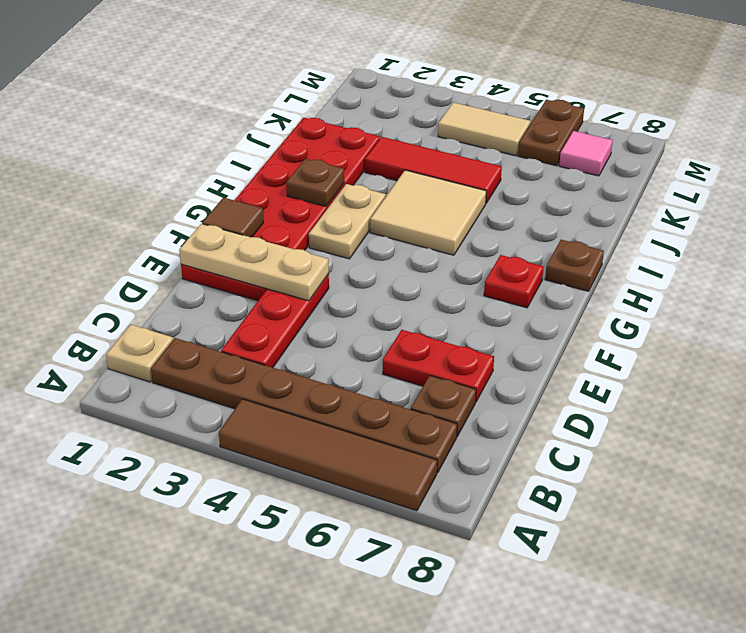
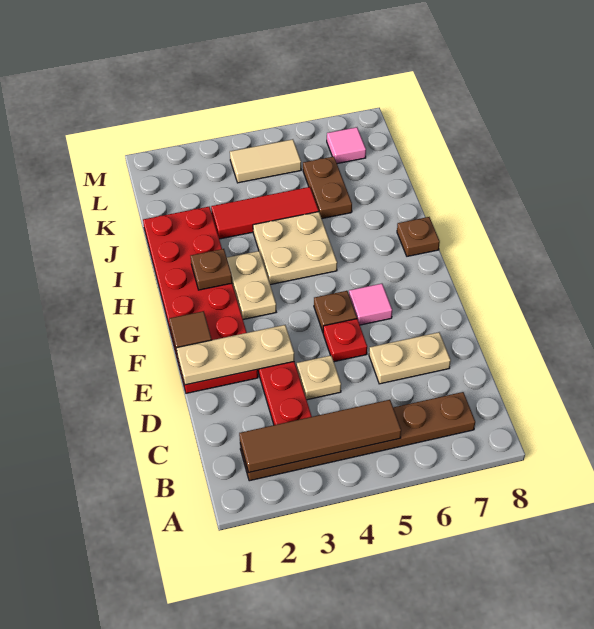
brown 1x4 tile [219,399,437,511] -> brown 1x4 tile moved to [239,400,401,472]
tan 1x1 plate [106,325,173,382] -> tan 1x1 plate moved to [297,355,341,400]
brown 1x1 plate [411,376,476,436] -> brown 1x1 plate moved to [314,291,357,332]
red 1x2 plate [383,330,494,402] -> tan 1x2 plate [369,332,451,384]
none -> pink 1x1 tile [349,284,392,325]
red 1x1 plate [484,255,543,308] -> red 1x1 plate moved to [323,319,367,362]
tan 2x2 tile [370,170,486,255] -> tan 2x2 plate [253,212,337,285]
brown 1x2 plate [518,100,584,166] -> brown 1x2 plate moved to [303,157,352,219]

